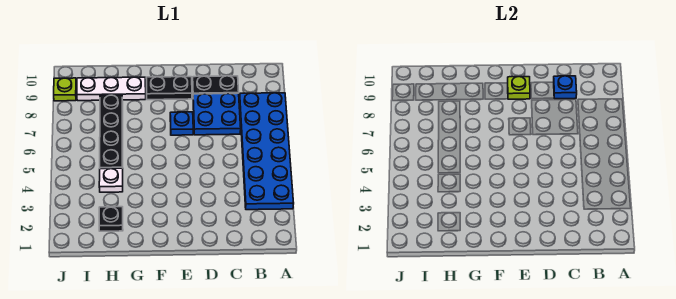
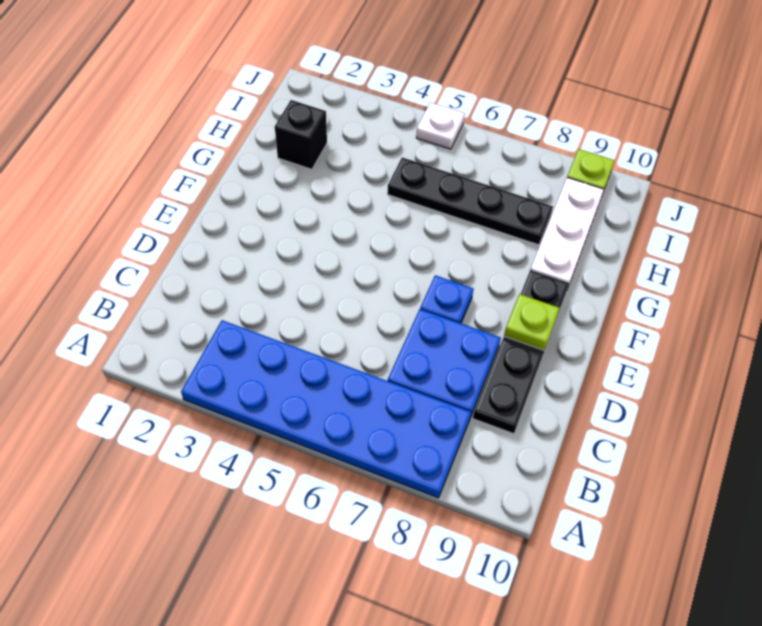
blue 1x1 plate [554,76,577,99] -> none
black 1x1 plate [99,207,123,231] -> black 1x1 brick [275,100,327,169]
white 1x1 plate [99,168,123,192] -> white 1x1 plate moved to [416,103,464,149]

